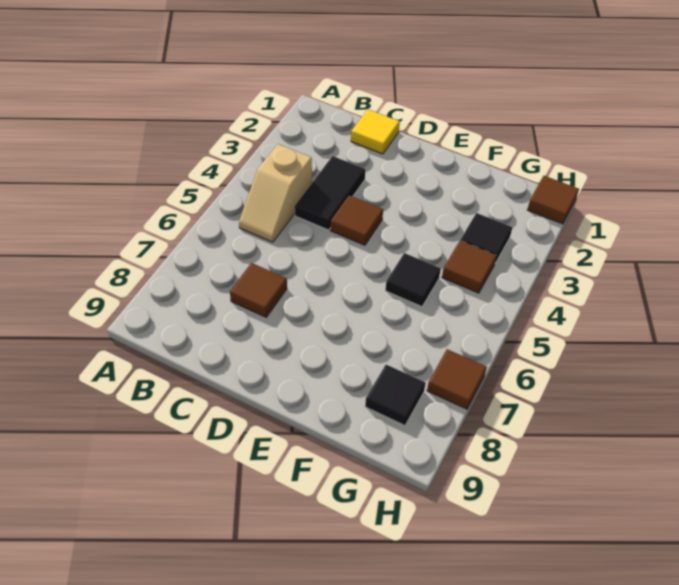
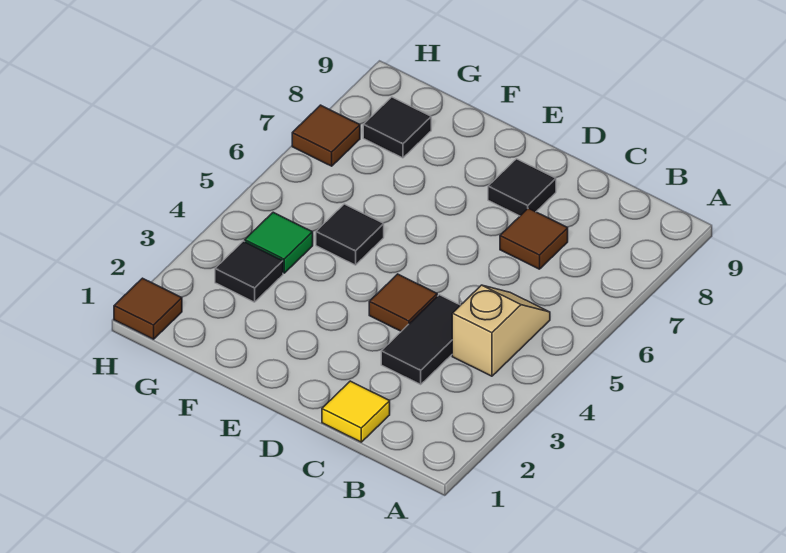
none -> black 1x1 tile [488,159,556,216]
brown 1x1 tile [442,240,497,293] -> green 1x1 tile [245,212,313,273]

